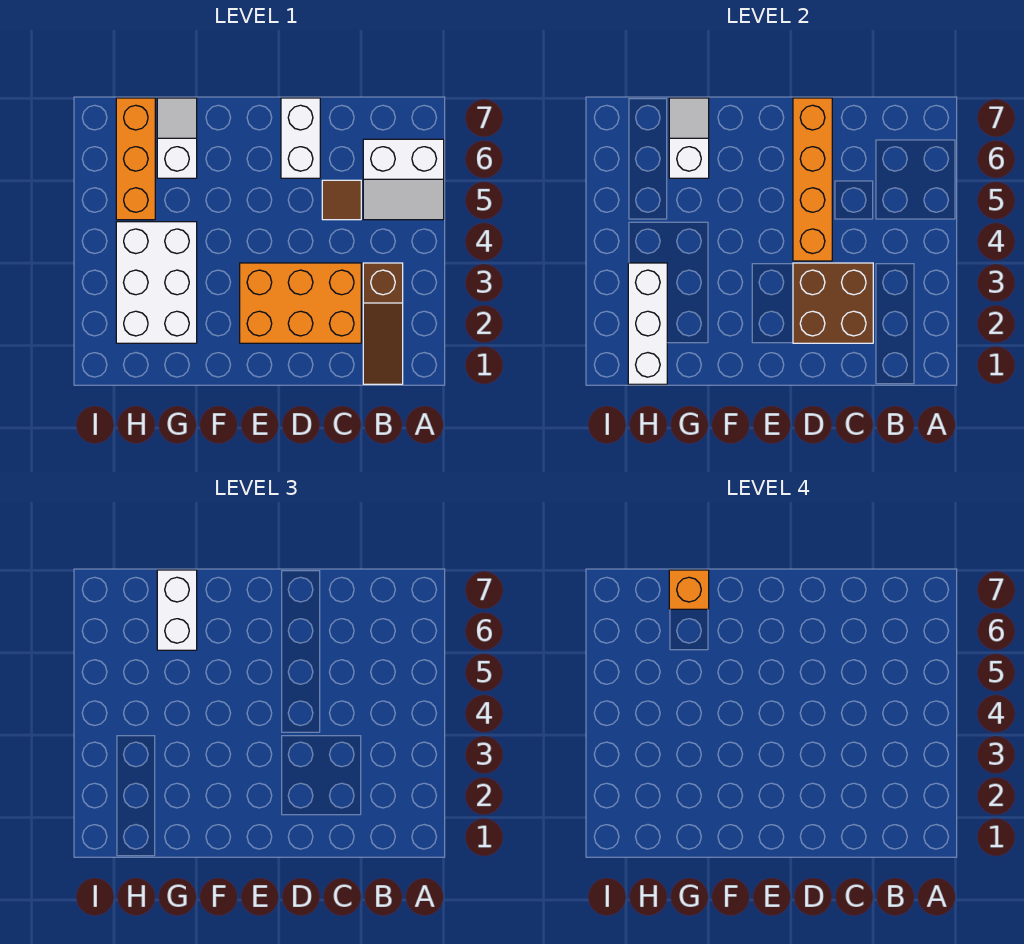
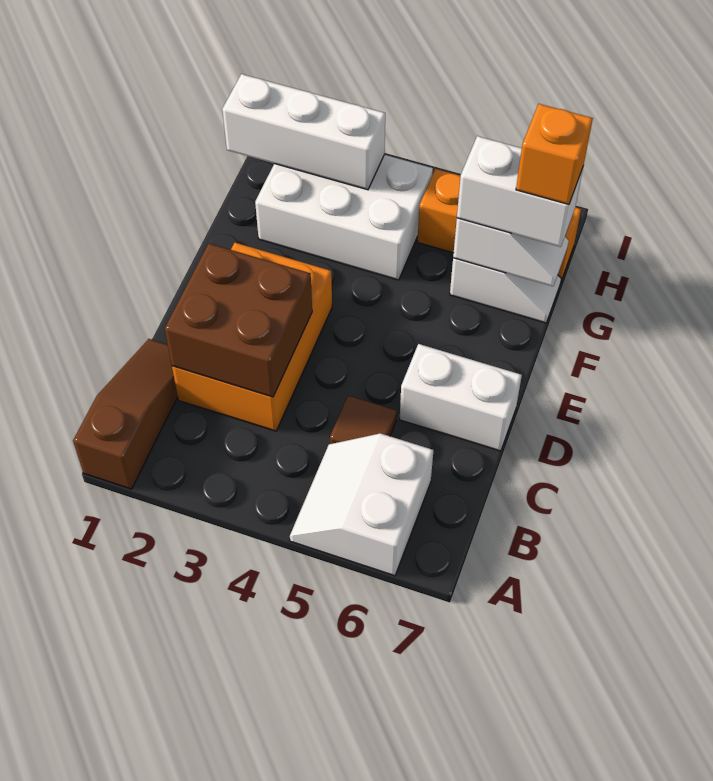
brown 1x3 slope [363,263,403,384] -> brown 1x3 slope turned to [73,339,178,489]
orange 1x4 brick [793,98,832,261] -> none

